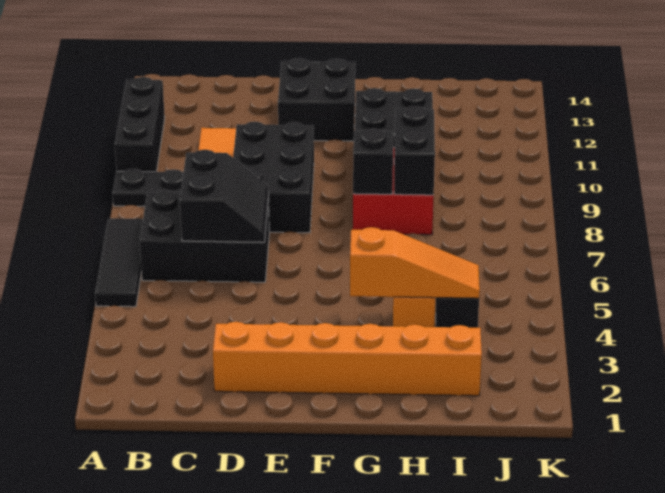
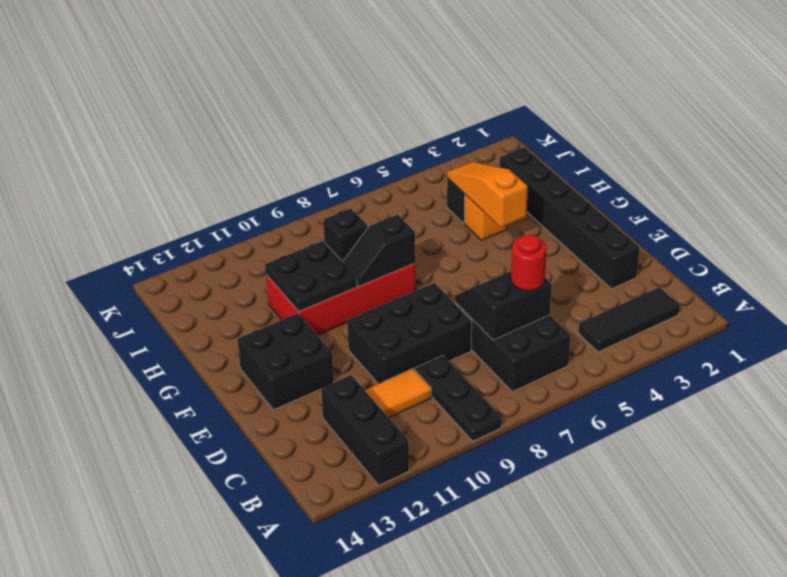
black 1x3 tile [95,218,143,307] -> black 1x3 tile moved to [578,287,680,352]
black 1x3 brick [115,77,165,172] -> black 1x3 brick turned to [321,375,409,485]
none -> red 1x1 round brick [511,234,547,291]
orange 1x6 brick [213,322,482,396] -> black 1x6 brick [500,147,640,289]
black 1x2 brick [394,106,435,195] -> black 1x1 brick [323,209,368,262]

